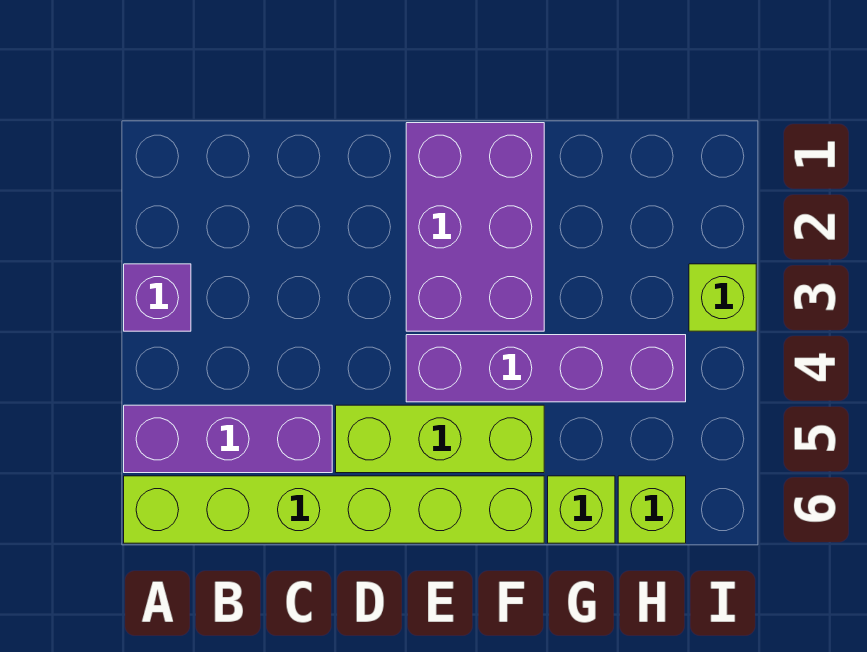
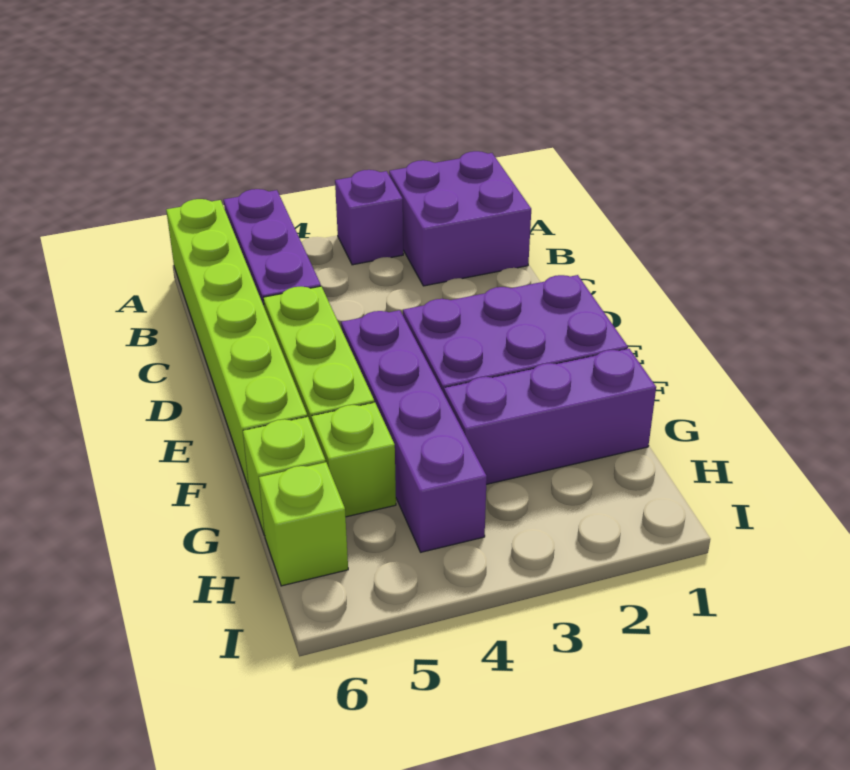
none -> purple 2x2 brick [389,151,531,286]
none -> purple 1x3 brick [444,349,656,484]
lime 1x1 brick [689,264,756,331] -> lime 1x1 brick moved to [311,402,396,517]

